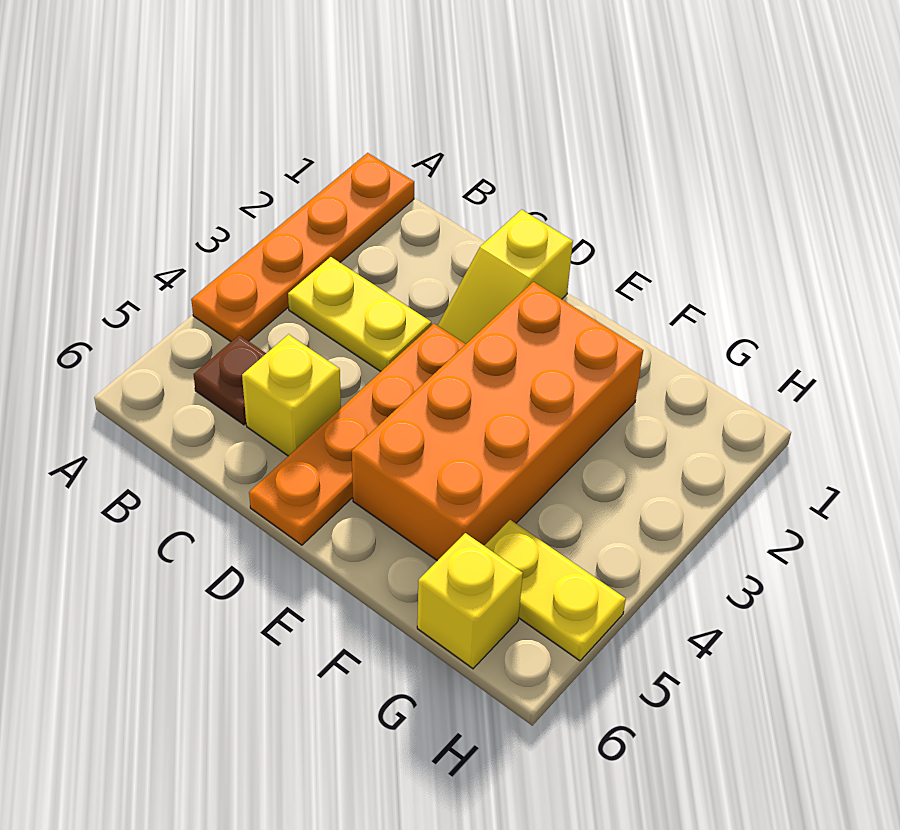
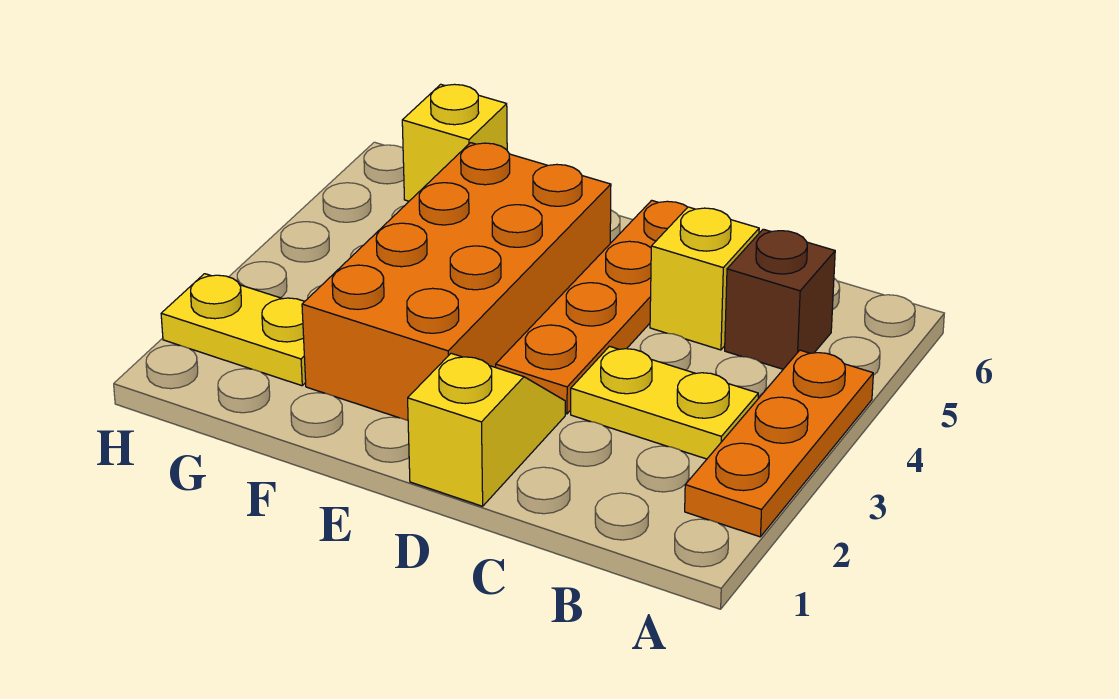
orange 1x4 plate [191,153,414,342] -> orange 1x3 plate [685,350,873,537]
brown 1x1 plate [193,335,266,425] -> brown 1x1 brick [725,229,835,369]
yellow 1x2 plate [484,520,626,661] -> yellow 1x2 plate moved to [161,274,306,386]

